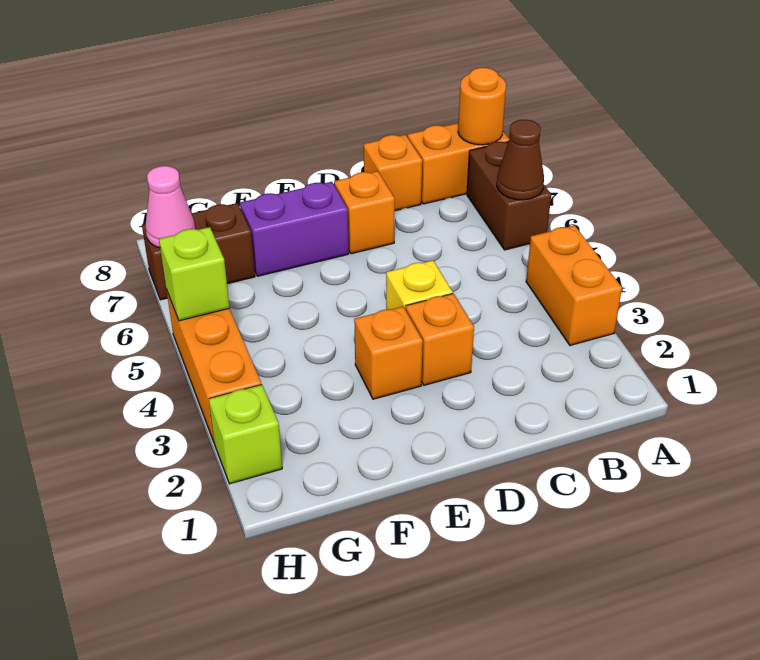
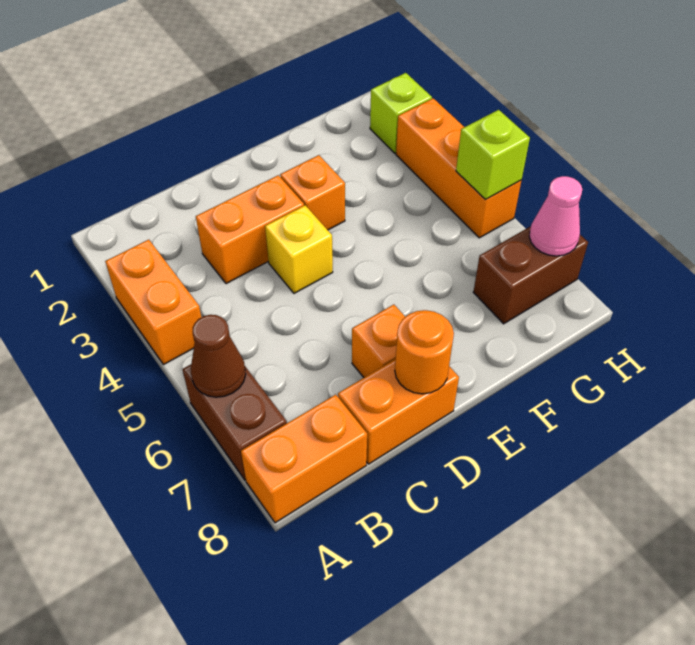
orange 1x1 round brick [458,68,506,145] -> orange 1x1 round brick moved to [395,310,454,394]
orange 1x1 brick [364,135,422,211] -> orange 1x2 brick [338,359,459,464]
orange 1x1 brick [406,293,474,385] -> orange 1x2 brick [196,175,304,284]
purple 1x2 brick [240,182,349,276] -> none

